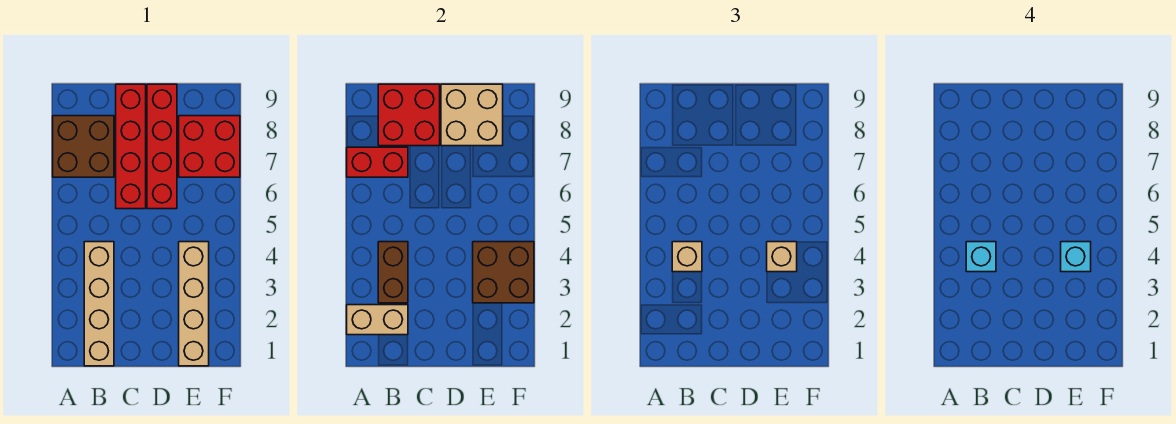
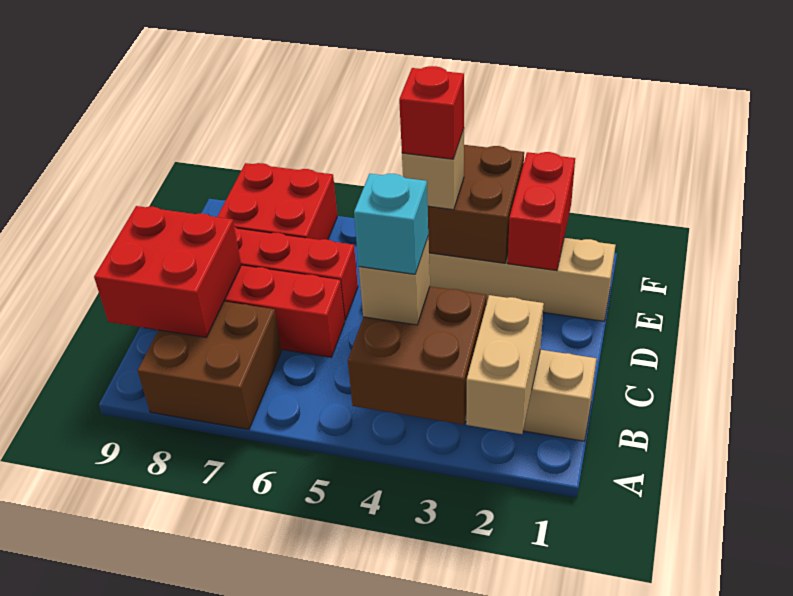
red 1x2 brick [347,147,408,177] -> red 1x2 brick moved to [508,152,575,271]
brown 1x2 brick [378,242,408,303] -> brown 2x2 brick [348,287,486,424]
tan 2x2 brick [441,84,503,146] -> none
cyan 1x1 brick [1061,242,1091,272] -> red 1x1 brick [399,66,464,159]

